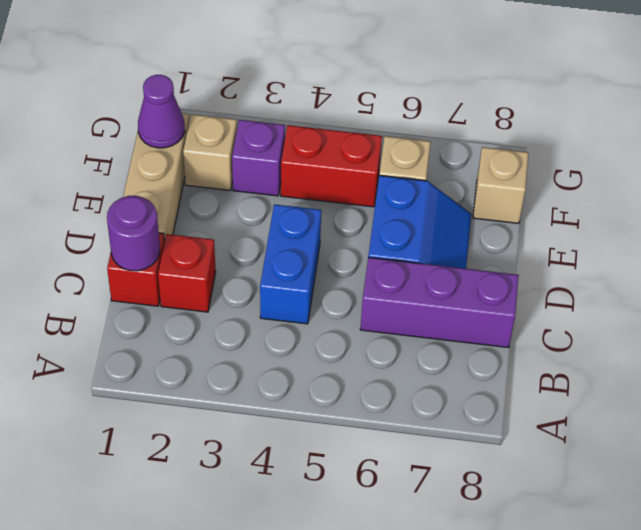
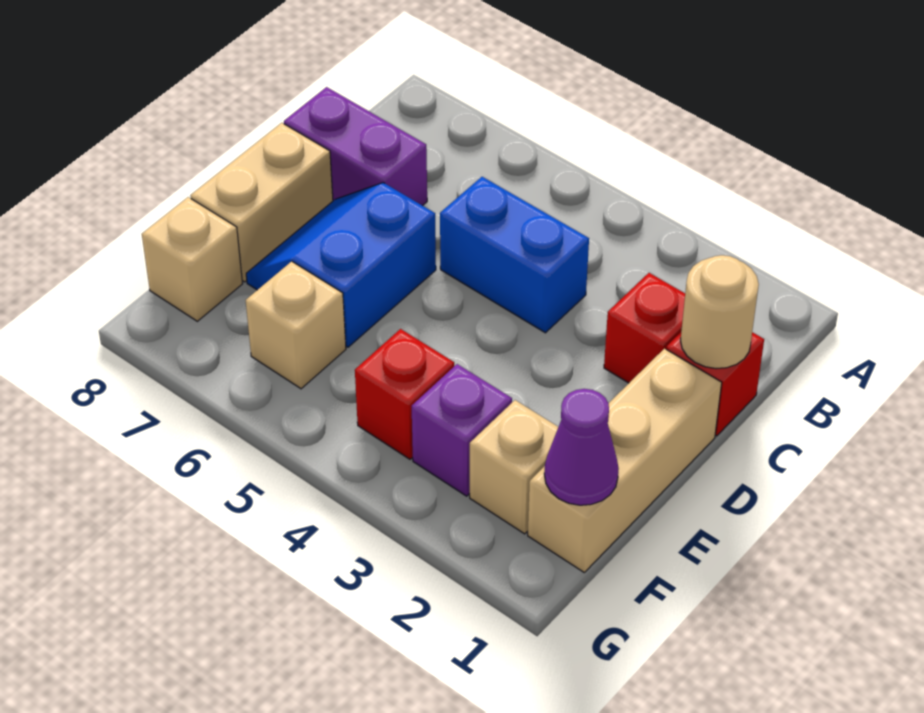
purple 1x1 round brick [107,196,160,271] -> tan 1x1 round brick [681,255,759,369]
blue 1x2 brick [260,204,321,324] -> blue 1x2 brick turned to [440,177,589,333]
purple 1x3 brick [360,257,519,348] -> purple 1x2 brick [284,87,427,206]
none -> tan 1x2 brick [190,123,333,282]
red 1x2 brick [281,125,382,207] -> red 1x1 brick [355,329,454,459]

